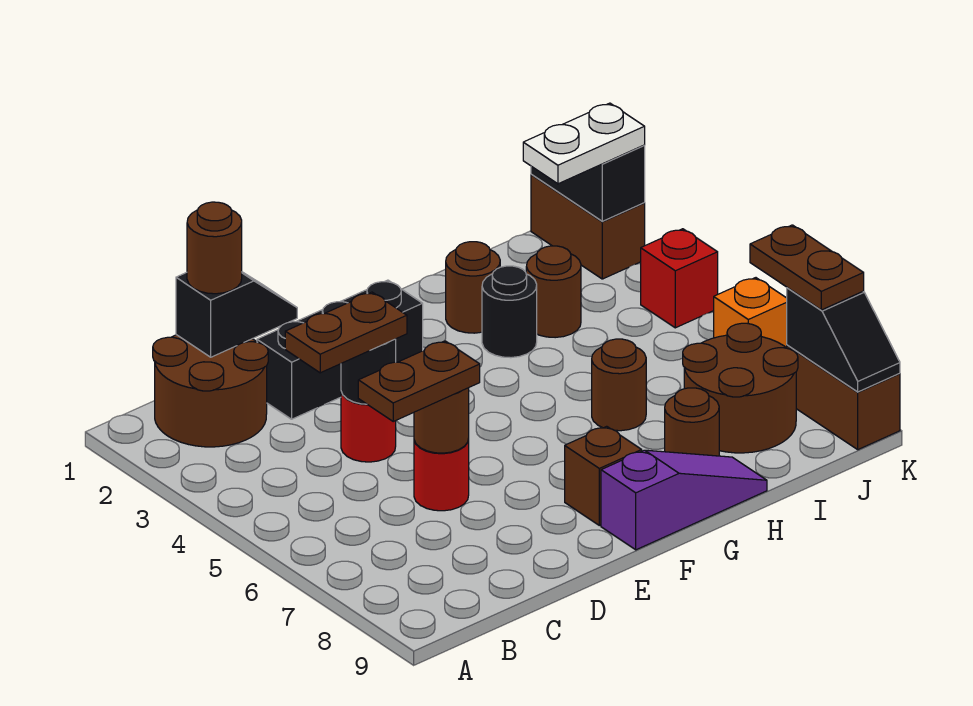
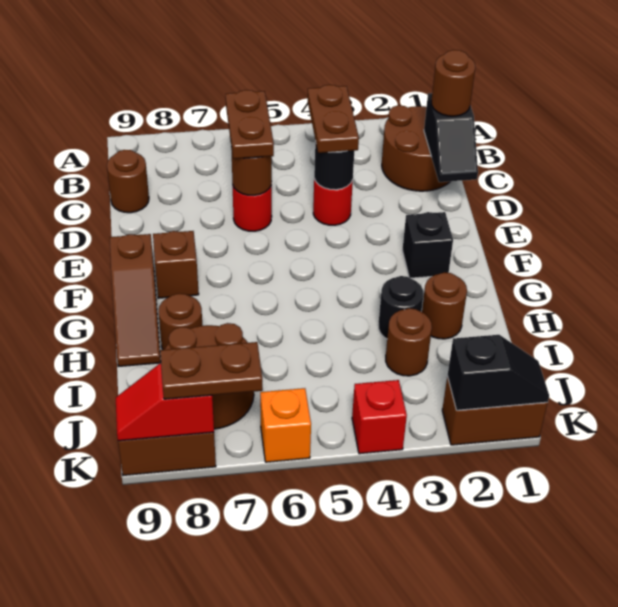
black 1x3 brick [257,280,423,419] -> black 1x1 brick [402,212,453,278]
purple 1x3 slope [601,450,767,550] -> brown 1x3 slope [110,234,161,367]
brown 1x1 round brick [592,339,646,431] -> brown 1x1 round brick moved to [107,150,149,213]
white 1x2 plate [523,103,645,184] -> none
black 1x2 slope [787,288,900,392] -> red 1x2 slope [116,363,214,441]

